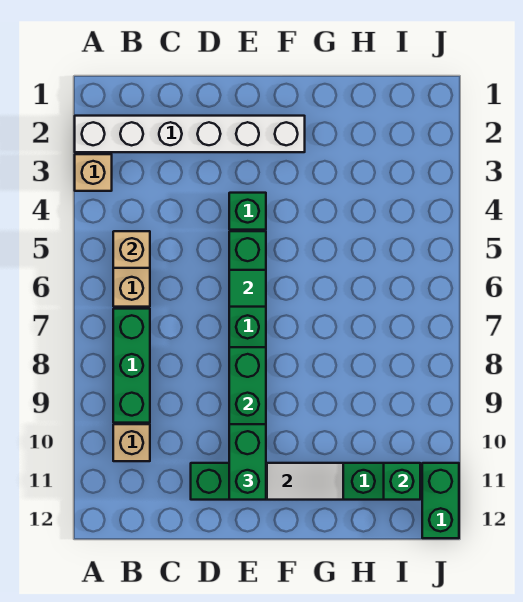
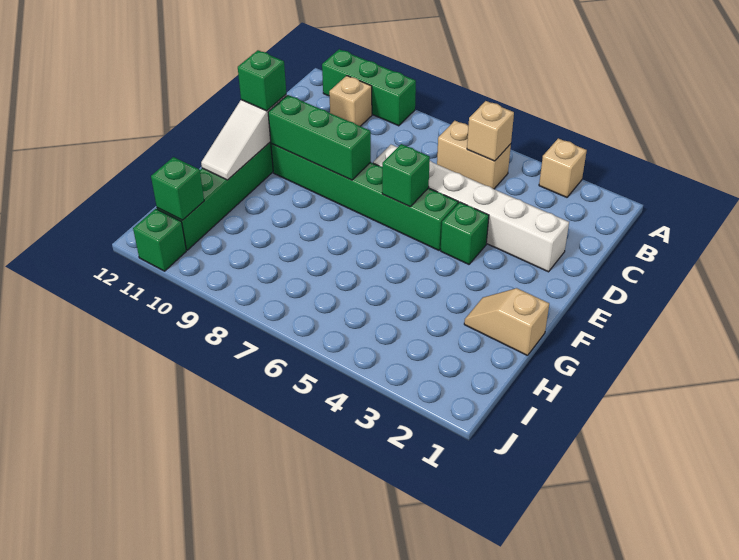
white 1x6 brick [75,116,305,152] -> white 1x6 brick turned to [373,145,569,272]
green 1x3 brick [113,309,150,423] -> green 1x3 brick moved to [322,49,416,126]
green 1x1 tile [229,270,266,307] -> green 1x1 brick [382,144,430,207]
green 1x2 brick [229,424,266,500] -> green 1x1 brick [238,50,286,111]
none -> tan 1x2 slope [464,288,549,356]
green 1x2 brick [422,463,459,538] -> green 1x1 brick [133,209,186,271]

